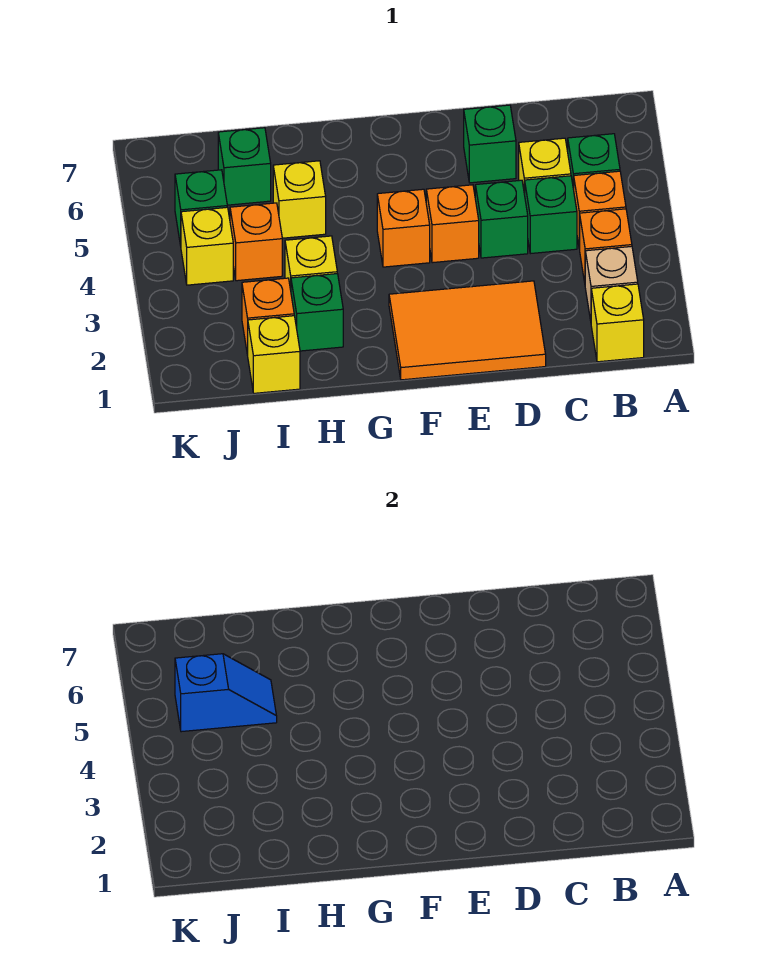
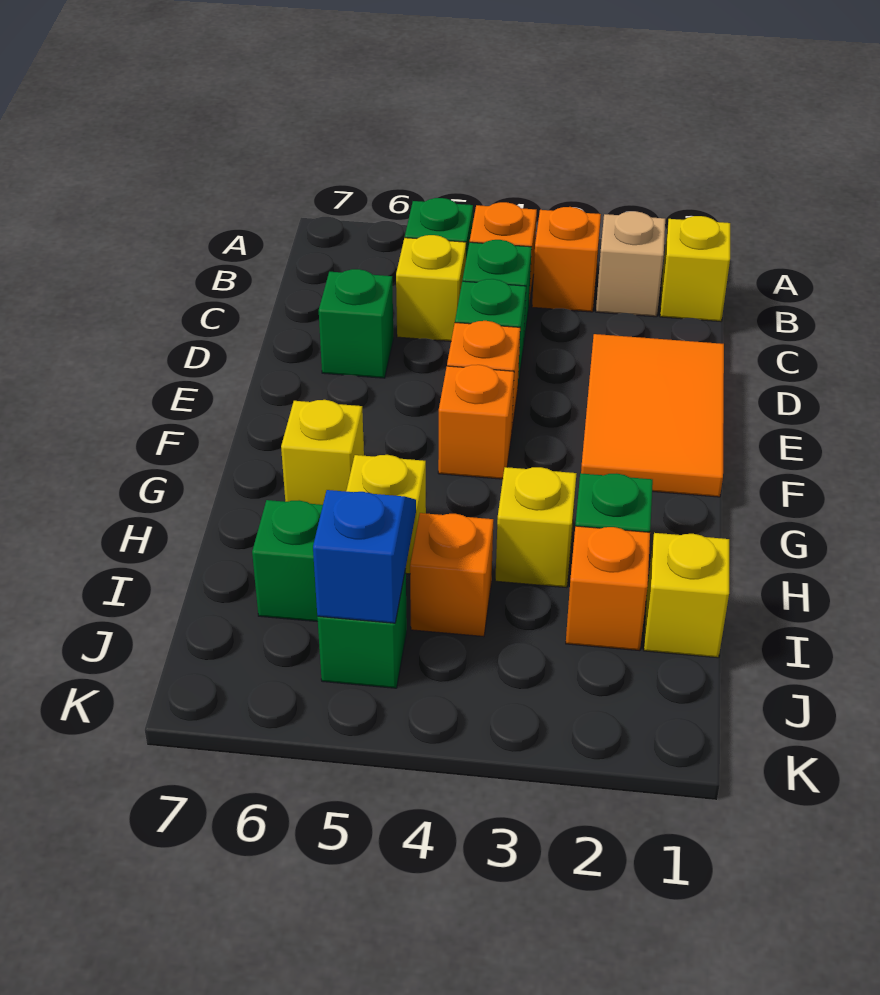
yellow 1x1 brick [181,207,233,285] -> yellow 1x1 brick moved to [281,400,364,505]

